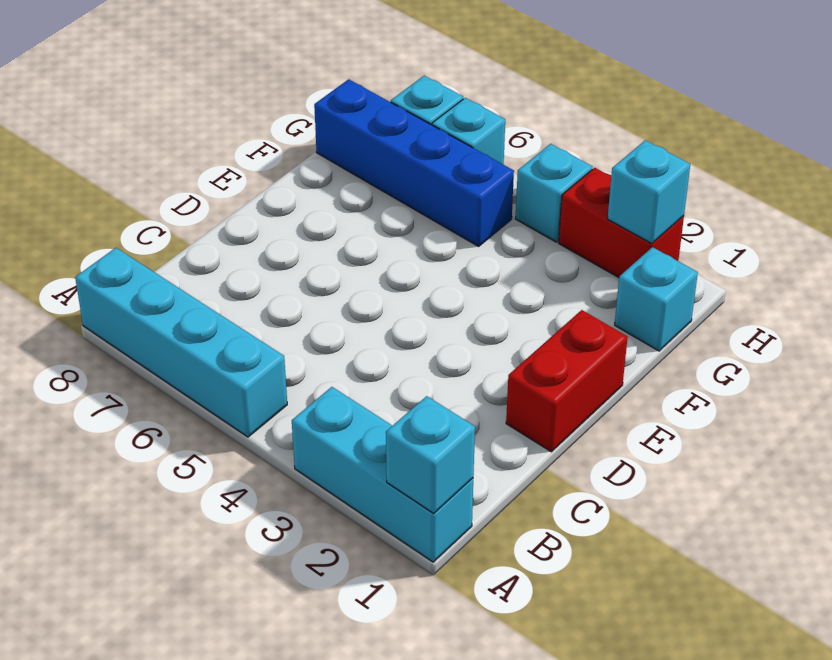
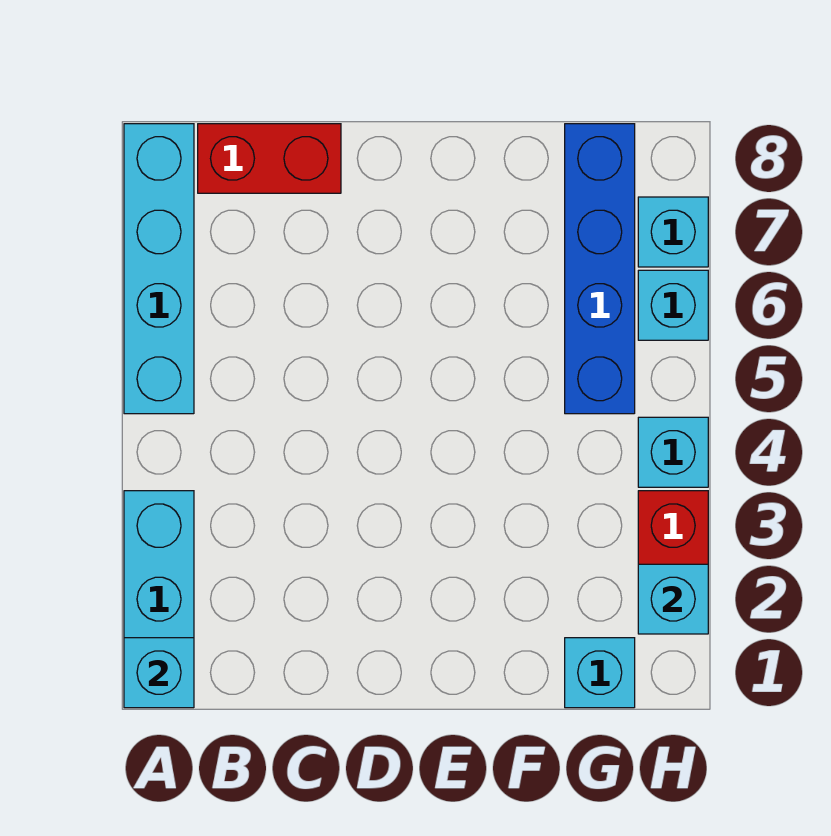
red 1x2 brick [506,310,628,452] -> red 1x2 brick moved to [198,124,341,193]

